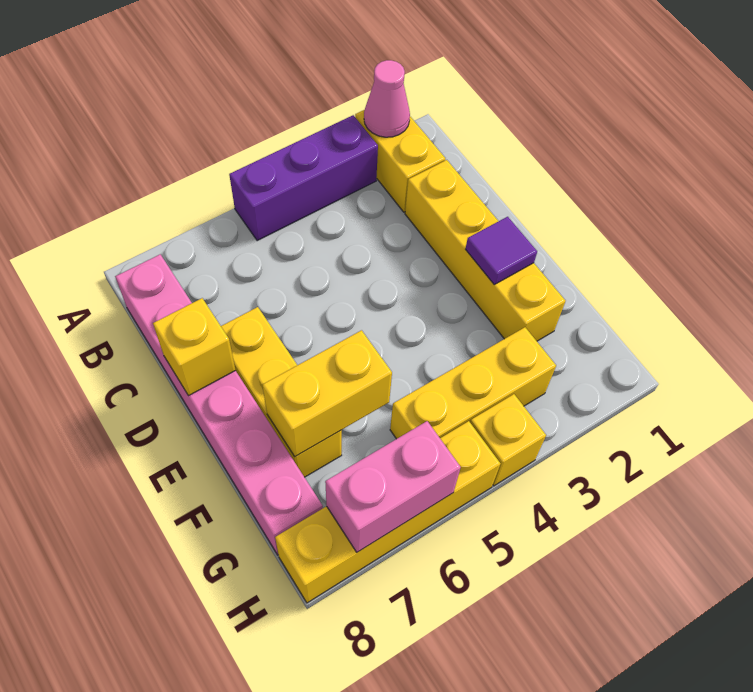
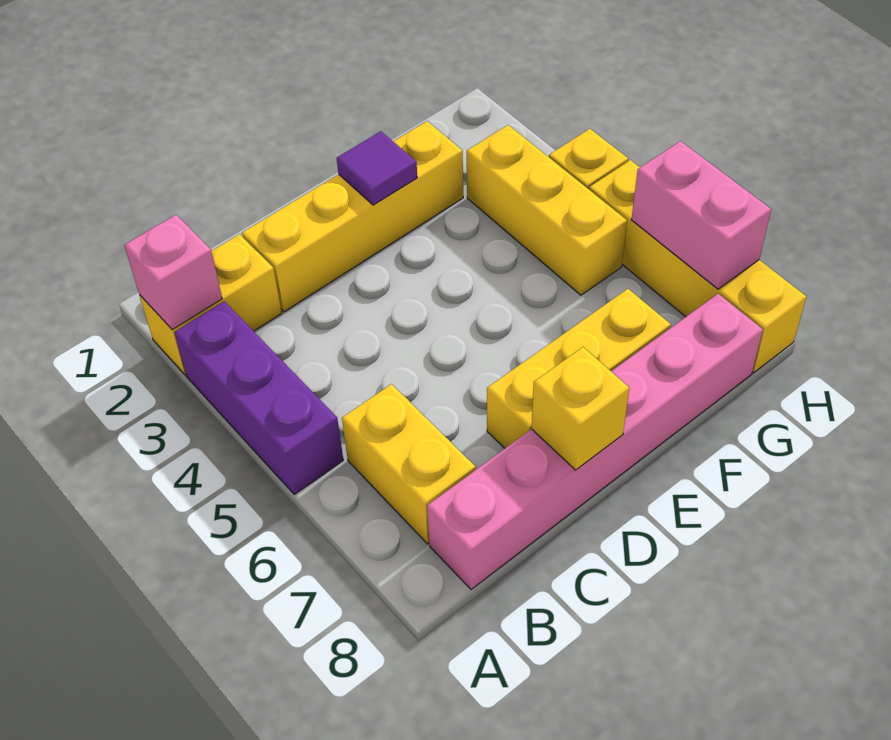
pink 1x1 cone [364,60,410,137] -> pink 1x1 brick [125,215,222,330]
yellow 1x2 brick [262,330,392,457] -> yellow 1x2 brick moved to [342,384,476,544]

